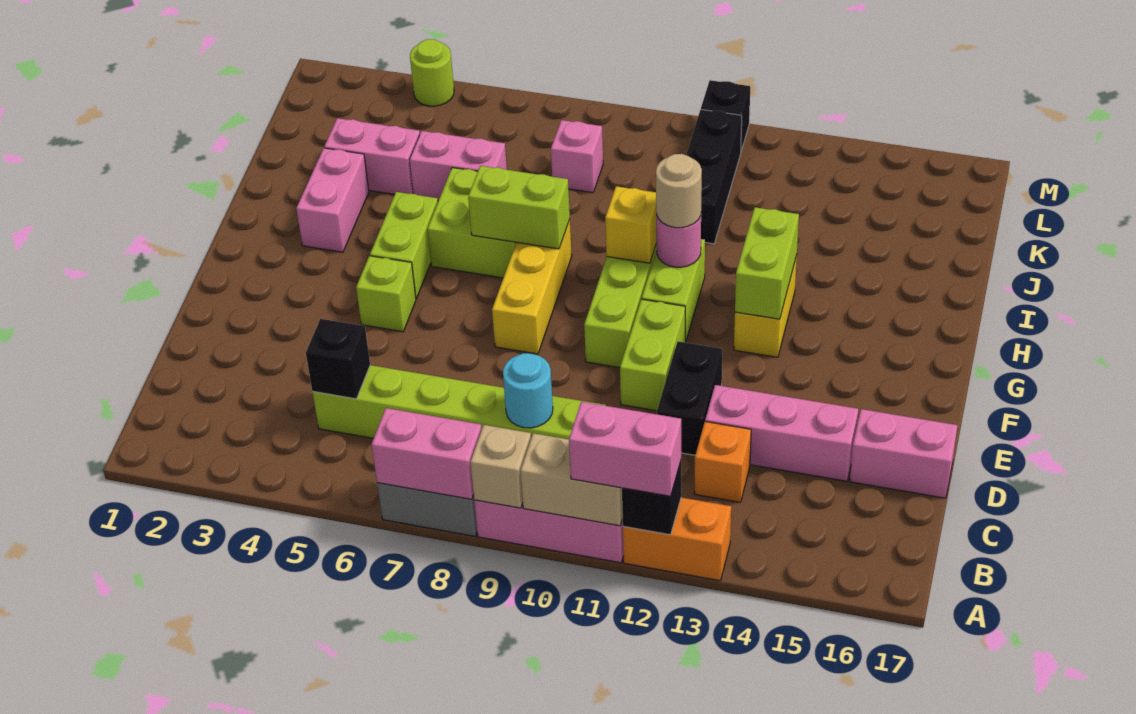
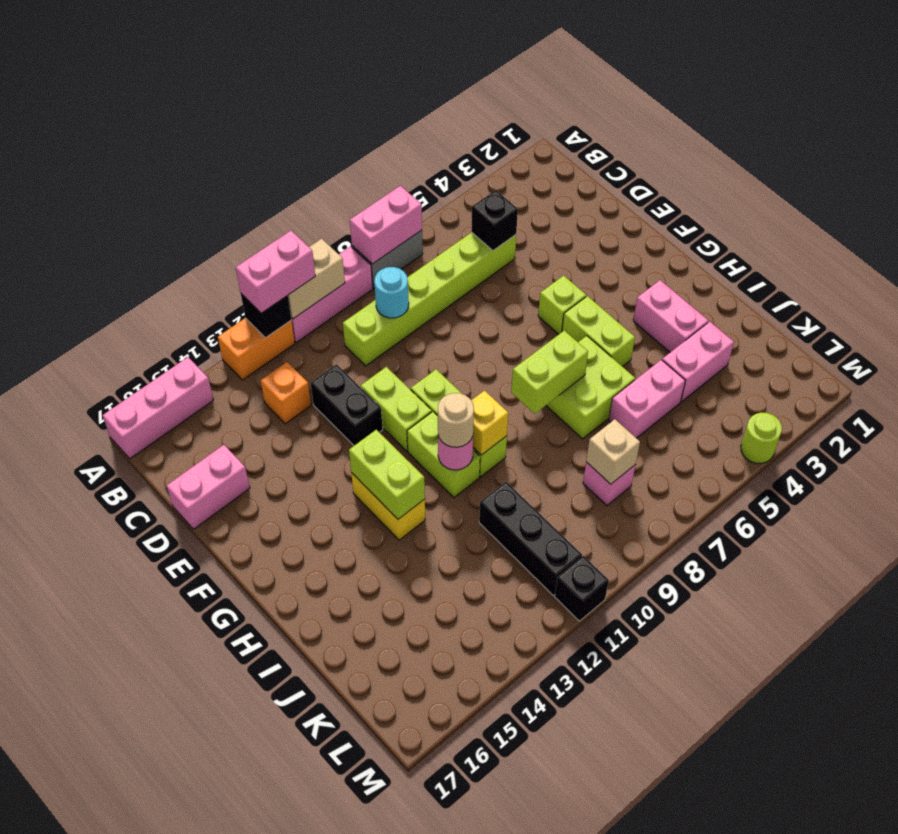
tan 1x1 brick [470,425,531,508] -> tan 1x1 brick moved to [586,419,640,484]
pink 1x3 brick [705,385,858,481] -> pink 1x3 brick moved to [103,357,213,459]
yellow 1x3 brick [492,219,572,354] -> none

